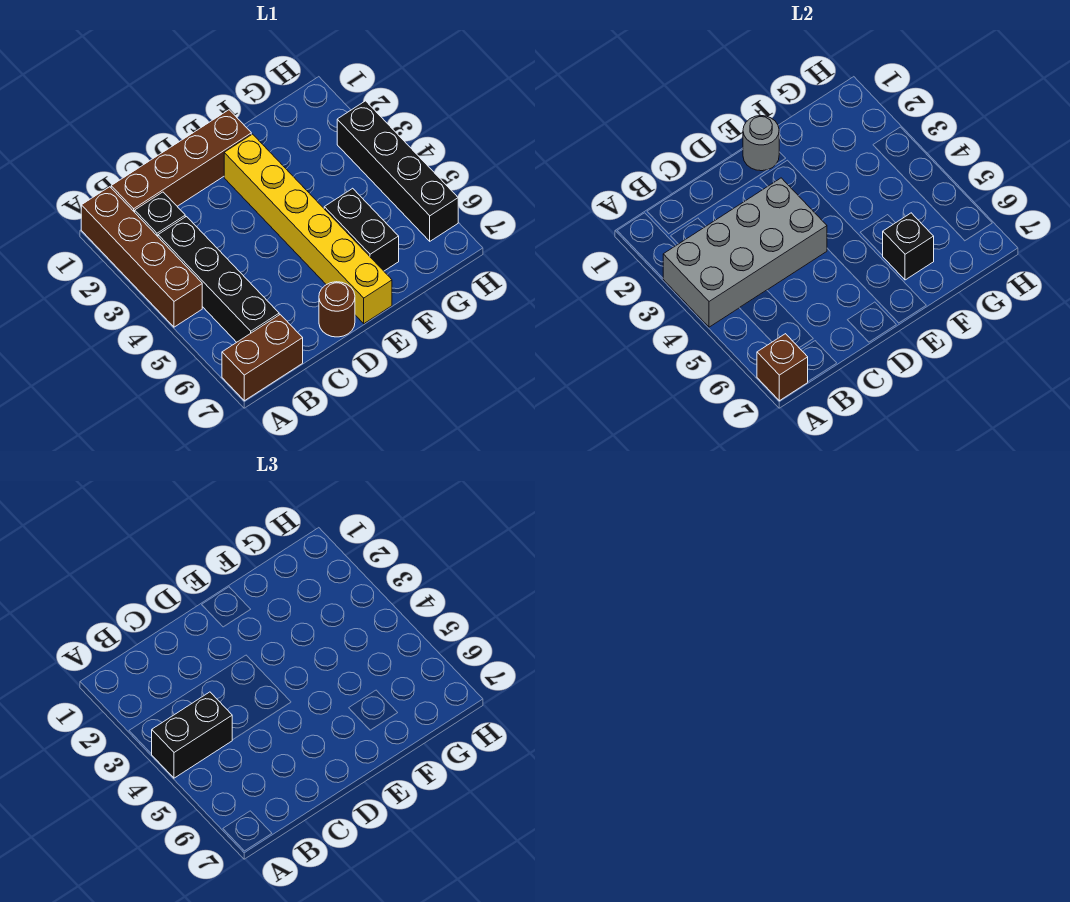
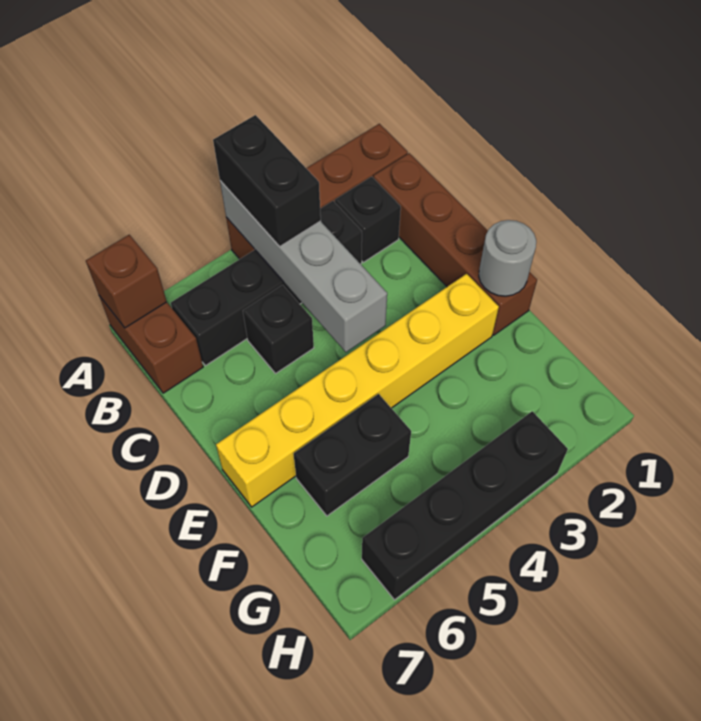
grey 2x4 brick [663,178,827,327] -> grey 1x4 brick [220,181,387,352]
brown 1x1 round brick [319,282,355,337] -> none
black 1x1 brick [882,213,934,280] -> black 1x1 brick moved to [243,285,314,374]

